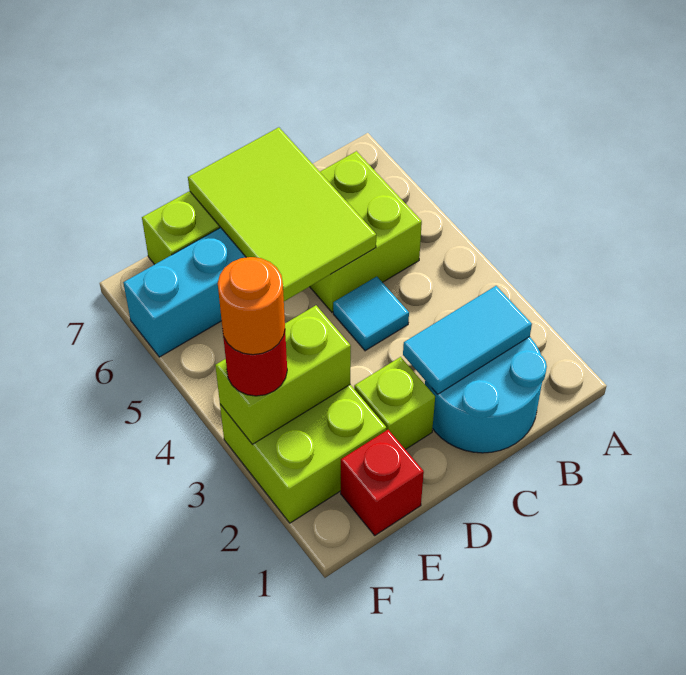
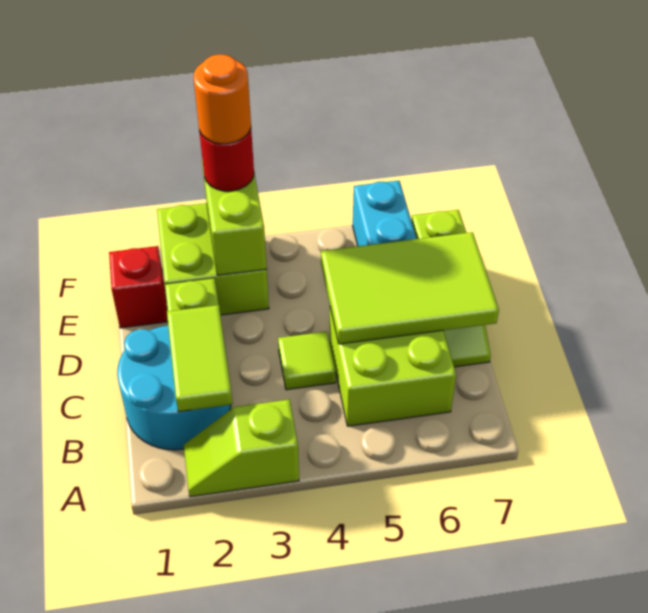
none -> lime 1x2 slope [184,399,299,497]
cyan 1x2 tile [403,286,532,394] -> lime 1x2 tile [167,305,233,412]
cyan 1x1 tile [333,277,409,351] -> lime 1x1 tile [278,331,336,390]

